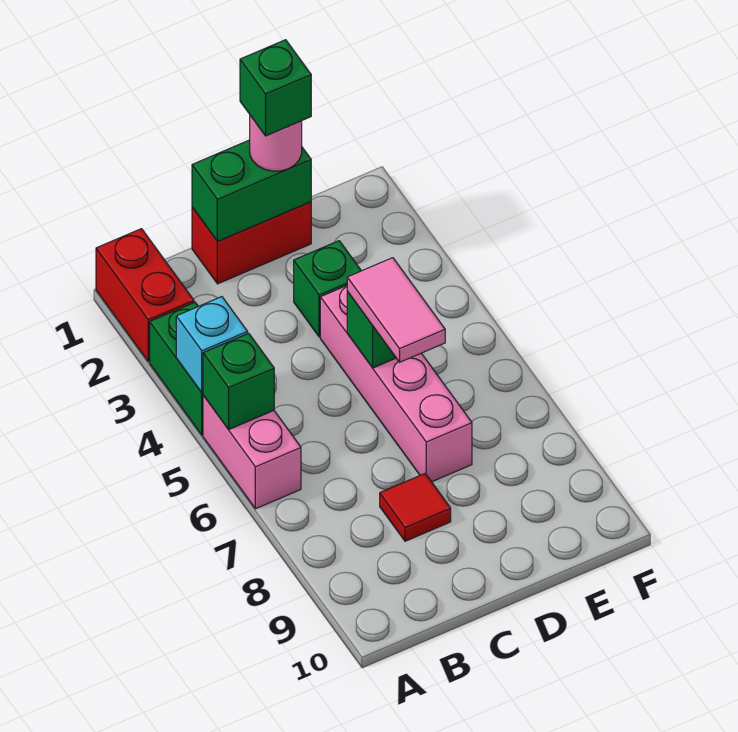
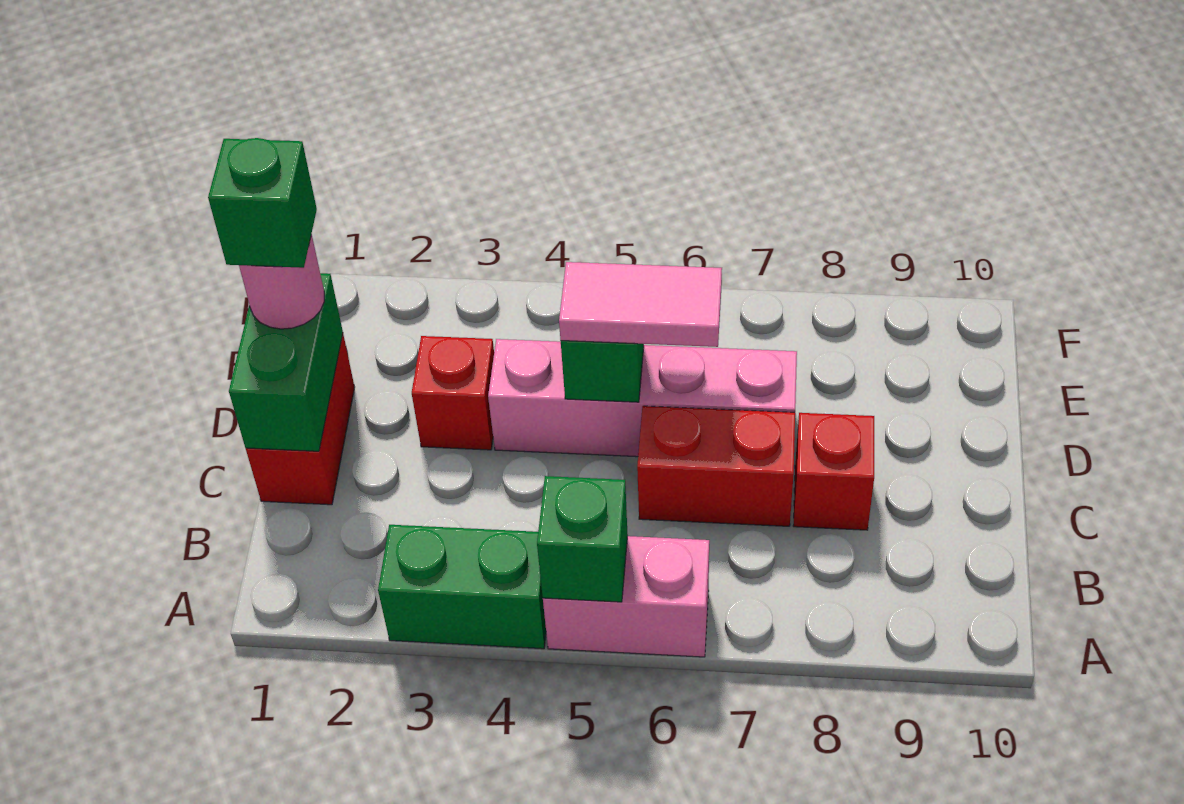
red 1x2 brick [96,229,194,362] -> red 1x2 brick moved to [637,406,795,526]
cyan 1x1 brick [176,297,248,393] -> none
red 1x1 tile [380,474,451,541] -> red 1x1 brick [794,413,874,530]
green 1x1 brick [294,241,361,337] -> red 1x1 brick [412,336,494,450]

